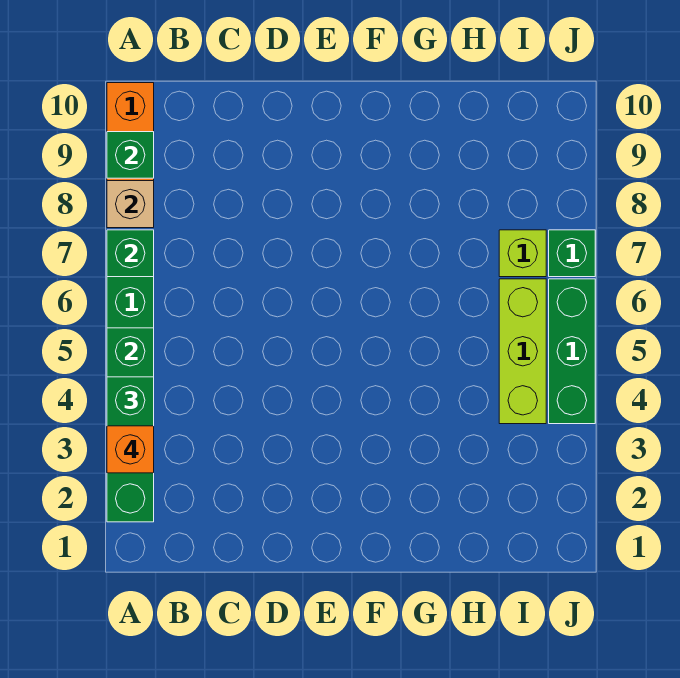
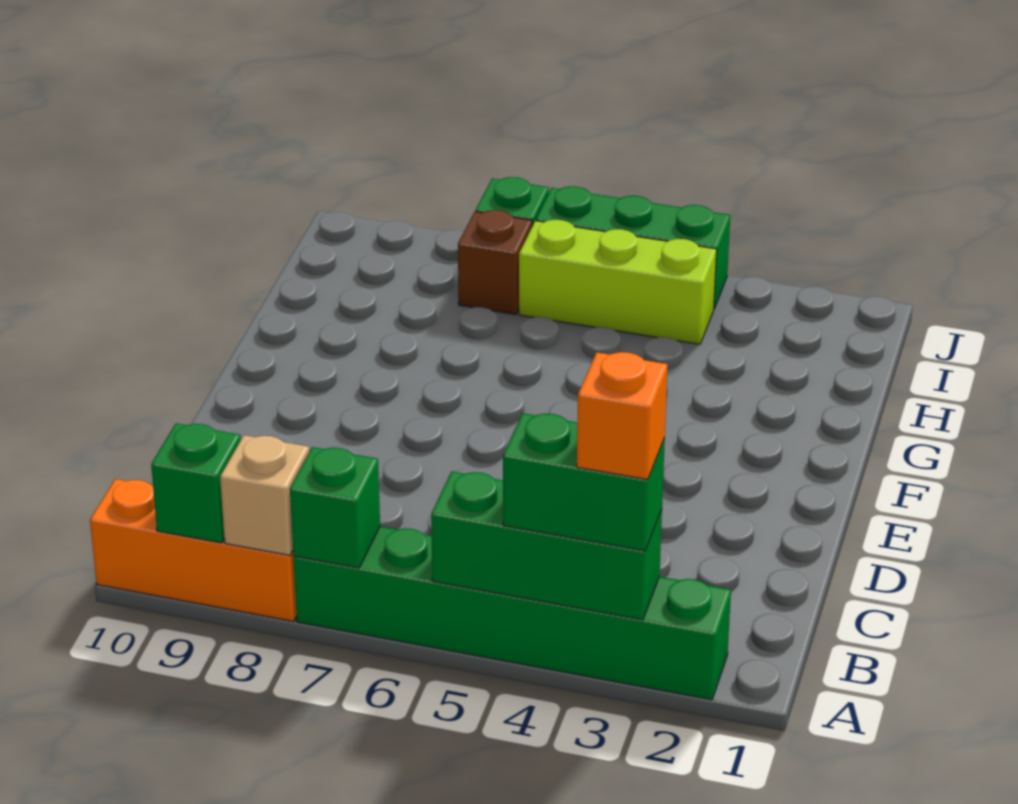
lime 1x1 brick [499,230,546,277] -> brown 1x1 brick [458,210,532,315]

